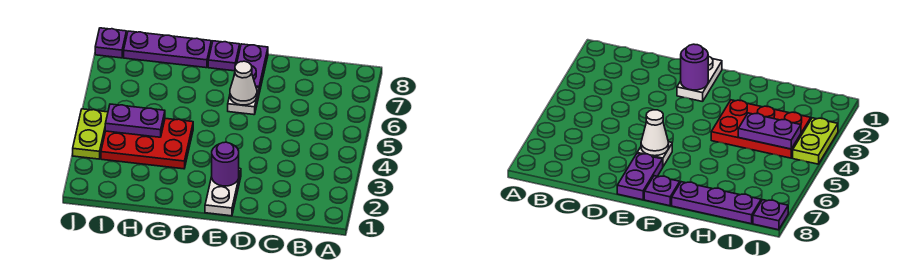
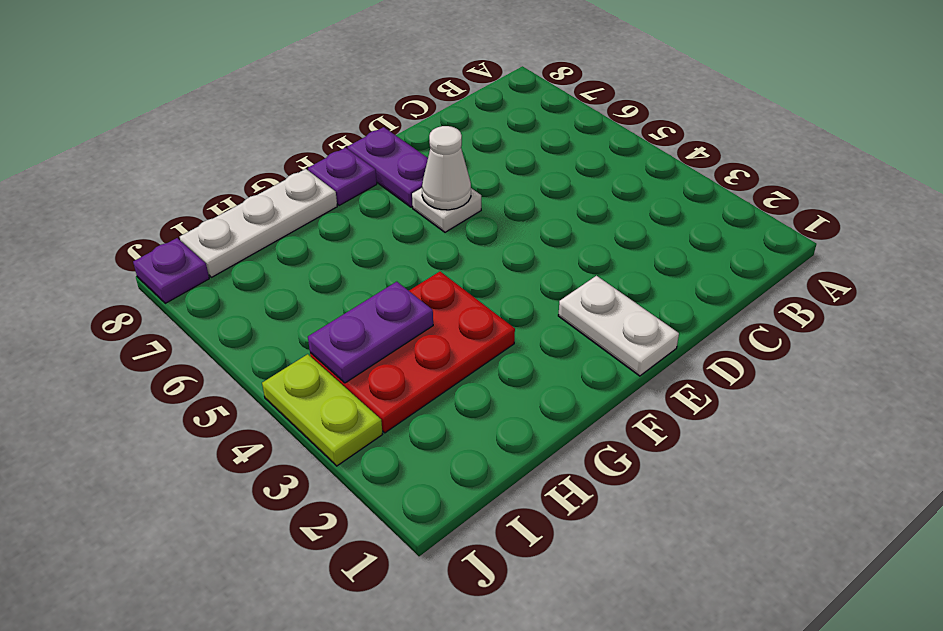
purple 1x1 round brick [212,142,239,186] -> none
purple 1x3 plate [124,31,211,68] -> white 1x3 plate [180,169,337,277]

